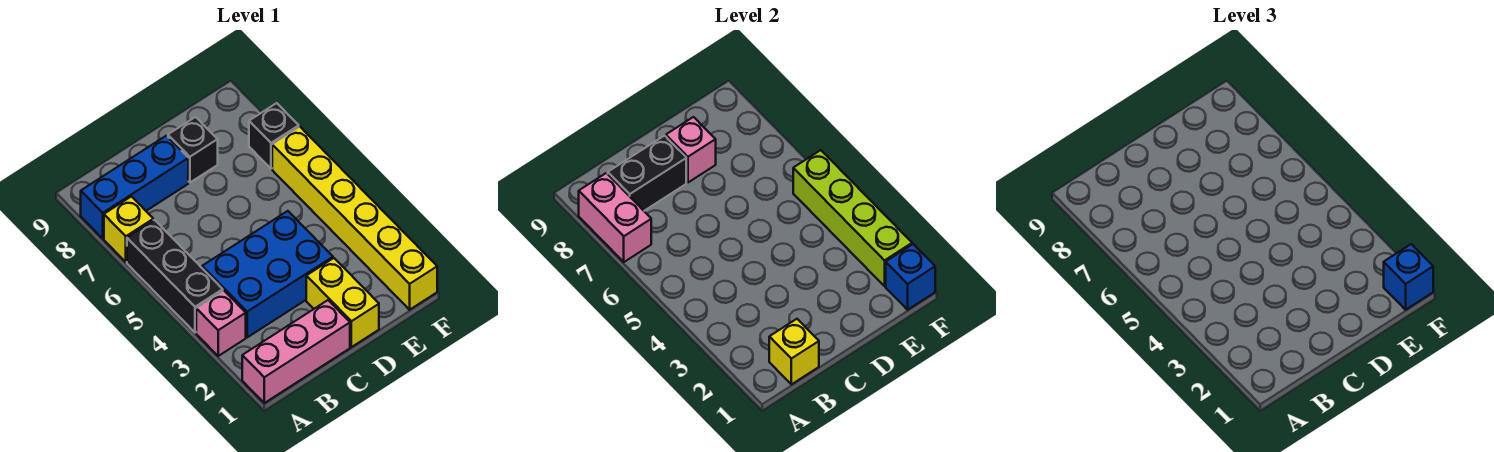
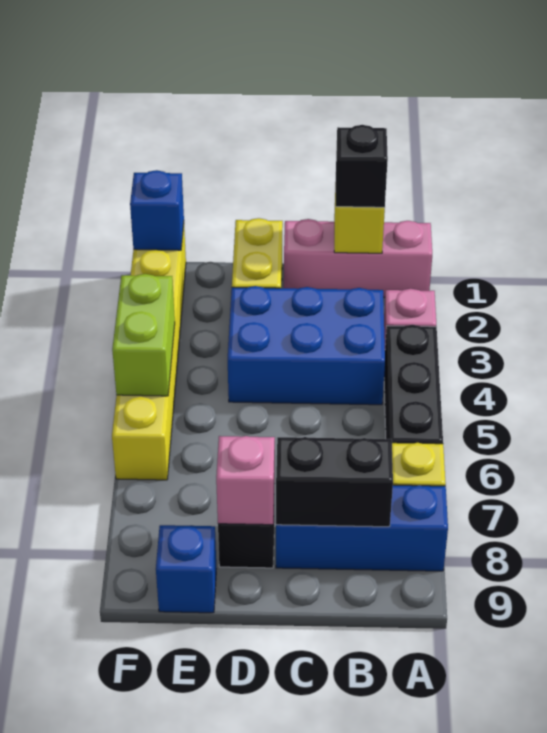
pink 1x2 brick [579,173,651,262] -> none
blue 1x1 brick [1384,244,1433,310] -> blue 1x1 brick moved to [156,525,216,613]
lime 1x4 brick [793,150,912,286] -> lime 1x2 brick [112,274,175,396]
black 1x1 brick [249,103,299,169] -> black 1x1 brick moved to [336,125,388,208]

